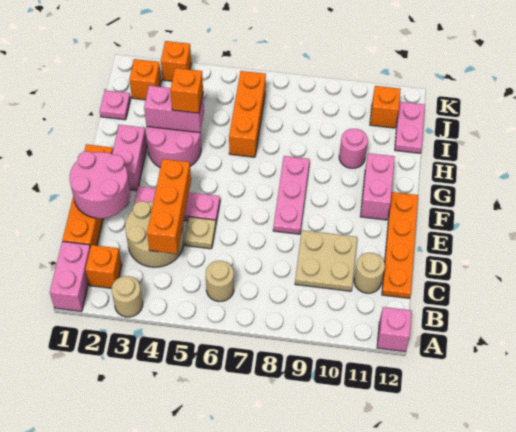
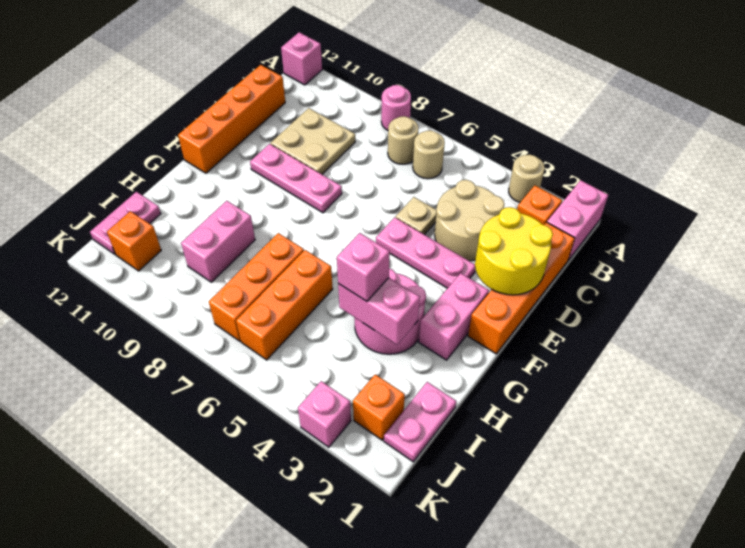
orange 1x3 brick [147,159,191,254] -> orange 1x3 brick moved to [209,233,304,341]
tan 1x1 round brick [354,253,385,293] -> tan 1x1 round brick moved to [388,116,418,164]
orange 1x4 plate [382,192,418,298] -> orange 1x4 brick [178,65,285,173]
pink 2x2 round brick [70,151,130,218] -> yellow 2x2 round brick [475,207,553,295]
pink 1x3 plate [273,156,310,234] -> pink 1x3 plate turned to [250,144,342,213]
pink 1x2 brick [360,153,395,220] -> pink 1x2 brick moved to [181,201,255,282]
orange 1x1 brick [170,68,203,113] -> pink 1x1 brick [337,233,390,301]
pink 1x1 round brick [339,129,368,168] -> pink 1x1 round brick moved to [381,85,411,130]
pink 1x1 plate [100,90,130,120] -> pink 1x2 plate [384,382,456,462]
orange 1x1 brick [161,41,191,81] -> pink 1x1 brick [298,381,351,447]

